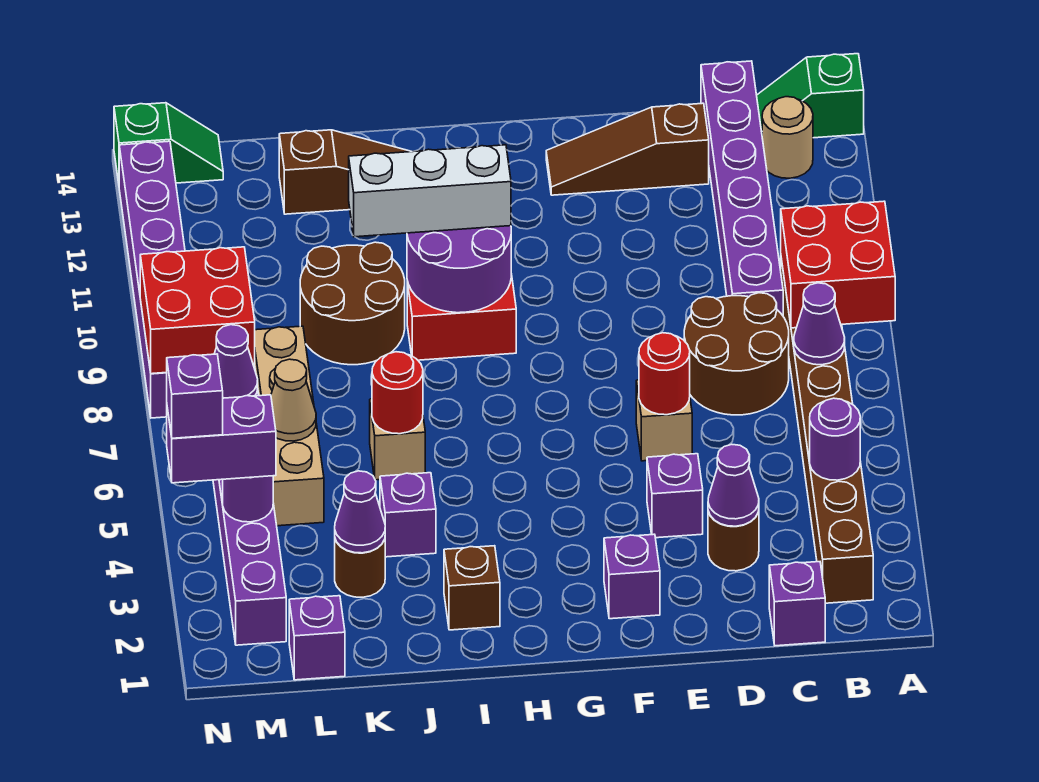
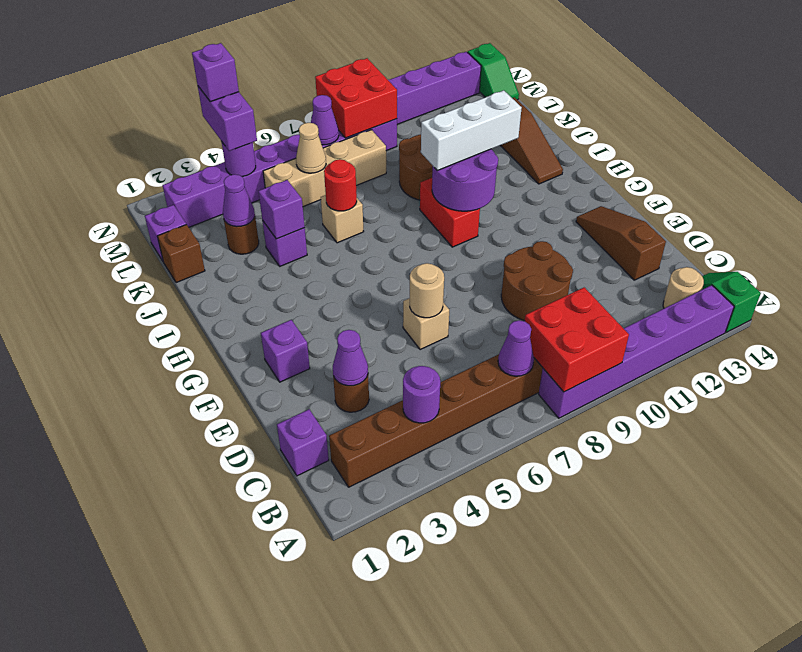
brown 2x2 round brick [684,293,789,415] -> brown 2x2 round brick moved to [501,241,573,321]
purple 1x6 brick [701,61,783,316] -> purple 1x6 brick moved to [539,285,734,418]
purple 1x1 brick [647,454,703,538] -> purple 1x1 brick moved to [258,180,305,239]
red 1x1 round brick [639,333,690,415] -> tan 1x1 round brick [410,263,444,318]
white 1x3 brick [349,145,511,237] -> white 1x3 brick turned to [421,90,522,171]
brown 1x1 brick [444,546,500,630] -> brown 1x1 brick moved to [158,224,205,283]

